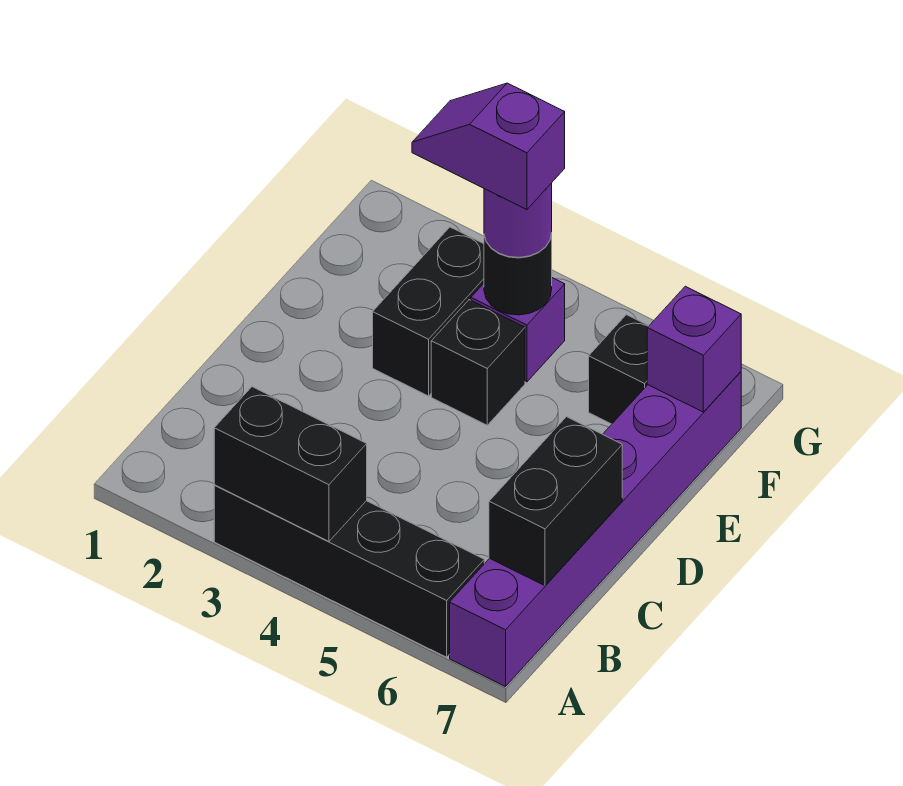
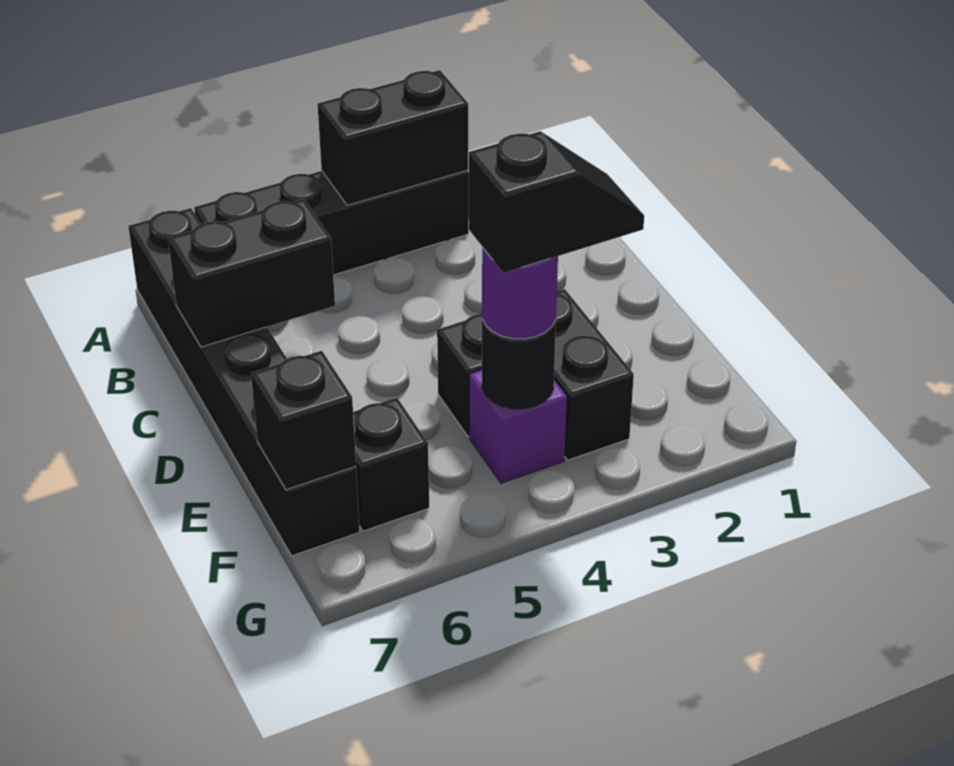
purple 1x6 brick [450,372,741,687] -> black 1x6 brick [128,208,360,556]
black 1x2 brick [489,417,622,586] -> black 1x2 brick turned to [168,199,335,347]
purple 1x2 slope [412,83,565,210] -> black 1x2 slope [469,131,644,273]
purple 1x1 brick [647,286,741,412] -> black 1x1 brick [251,351,356,490]

